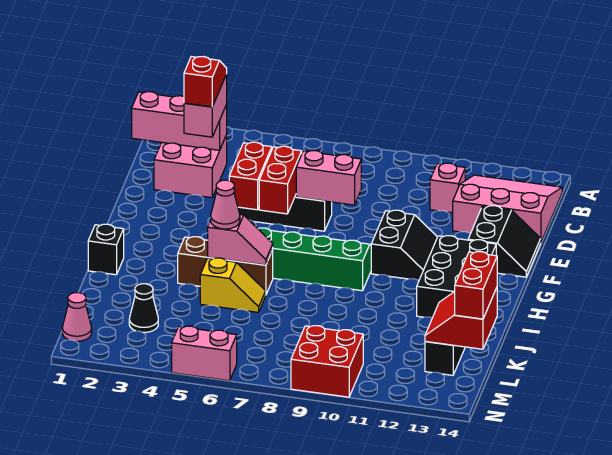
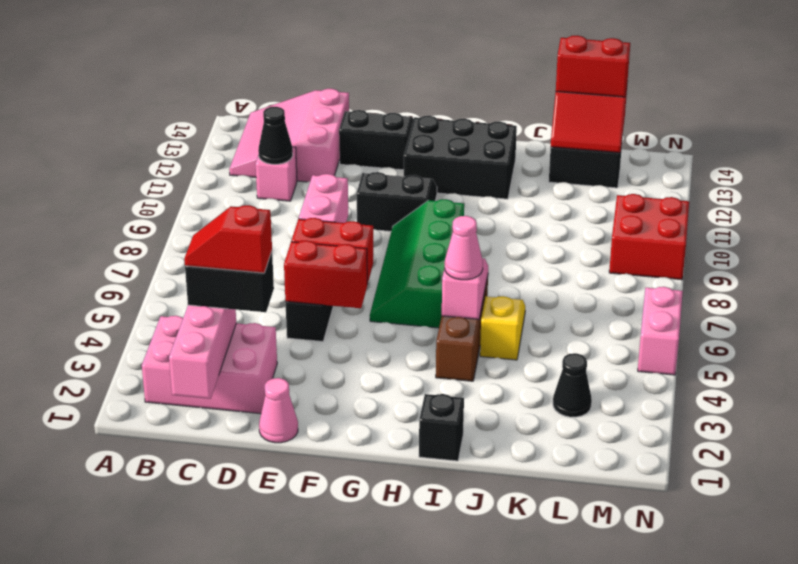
pink 2x2 brick [154,135,227,198] -> pink 2x3 brick [142,316,277,414]
pink 1x2 brick [184,74,227,137] -> black 1x2 brick [185,252,274,312]
none -> black 1x1 cone [258,107,293,164]
pink 1x1 cone [62,293,92,341] -> pink 1x1 cone moved to [259,378,298,443]

